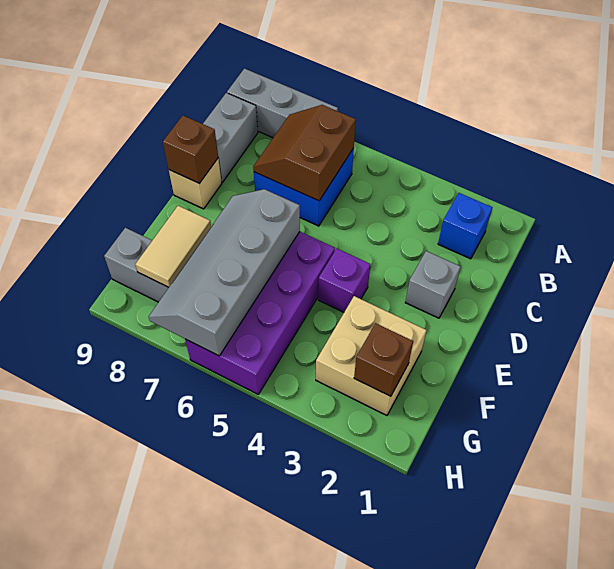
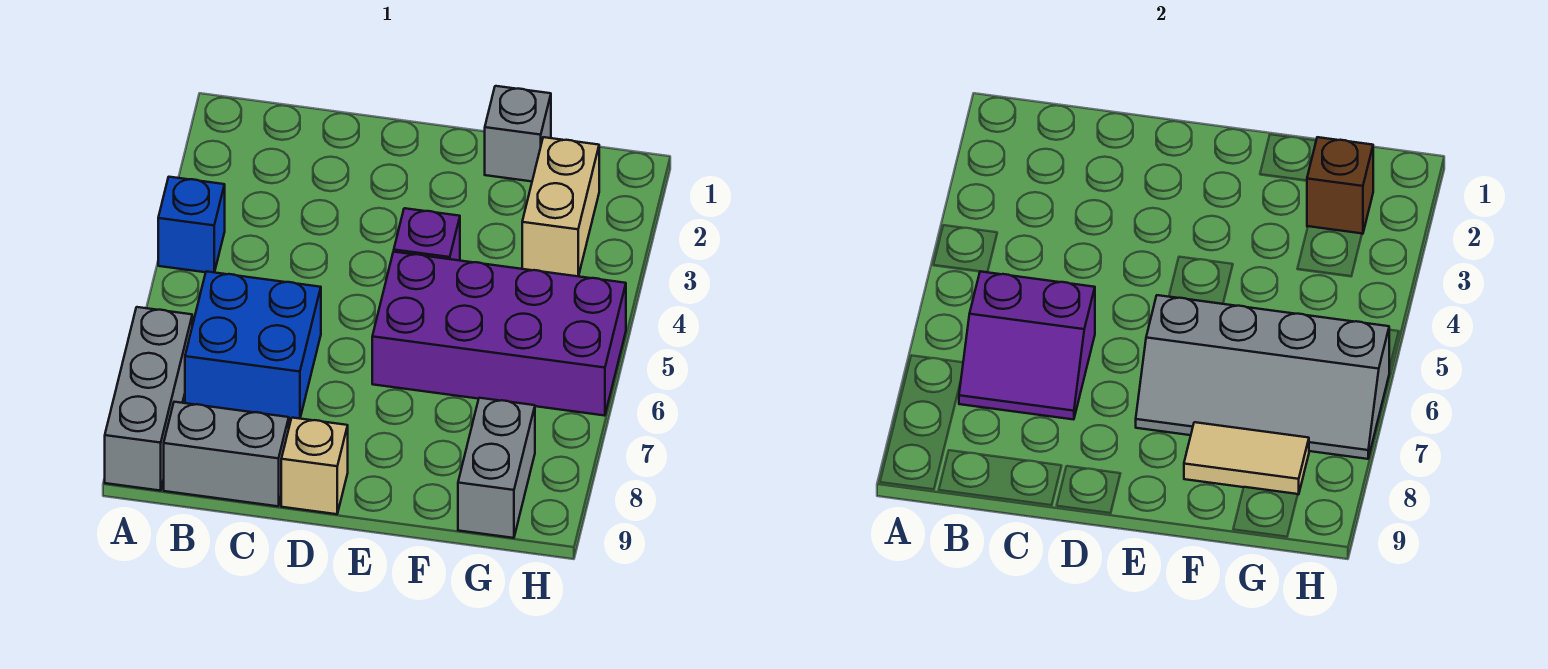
blue 1x1 brick [438,193,492,259] -> blue 1x1 brick moved to [158,177,225,272]
brown 2x2 slope [253,105,356,201] -> purple 2x2 slope [959,271,1095,420]
grey 1x1 brick [405,251,460,318] -> grey 1x1 brick moved to [485,86,551,181]
brown 1x1 brick [163,116,218,184] -> none
tan 2x2 brick [316,296,426,415] -> tan 1x2 brick [522,137,599,276]

